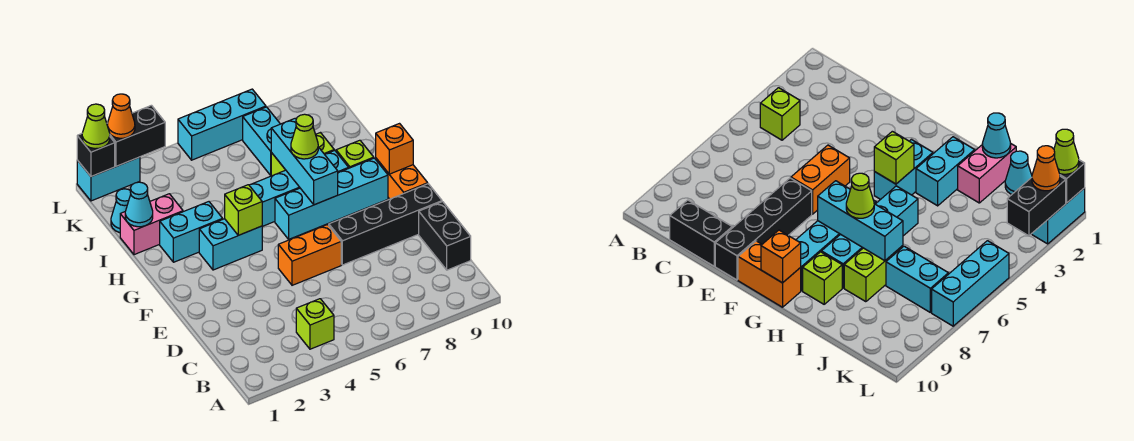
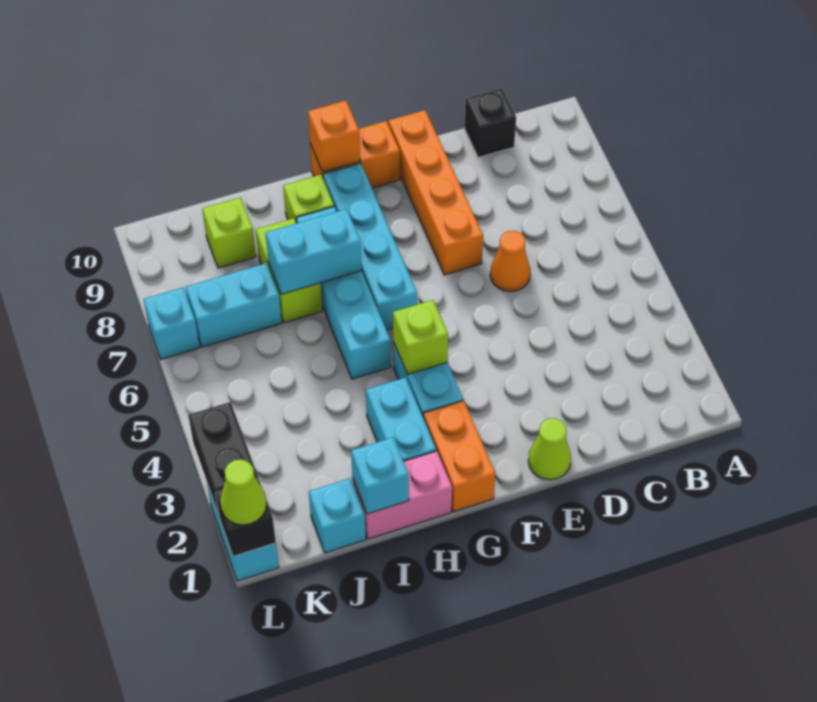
lime 1x1 brick [296,299,334,349] -> lime 1x1 brick moved to [202,197,256,268]
black 1x2 brick [419,202,471,270] -> black 1x1 brick [465,88,516,157]
orange 1x2 brick [278,225,341,285] -> orange 1x2 brick moved to [423,400,495,512]
black 1x4 brick [329,184,442,265] -> orange 1x4 brick [388,110,483,275]
cyan 1x3 brick [271,118,338,205] -> cyan 1x2 brick [266,209,362,294]
lime 1x1 cone [291,114,318,159] -> lime 1x1 cone moved to [528,418,571,480]
pink 1x2 brick [120,194,183,255] -> pink 1x2 brick turned to [353,451,452,539]
cyan 1x1 cone [125,182,153,227] -> cyan 1x1 brick [351,437,409,514]
cyan 1x1 cone [111,189,131,233] -> cyan 1x1 brick [309,478,366,553]
orange 1x1 cone [107,94,135,138] -> orange 1x1 cone moved to [490,231,531,292]
cyan 1x3 brick [178,89,266,160] -> cyan 1x1 brick [144,288,200,360]

